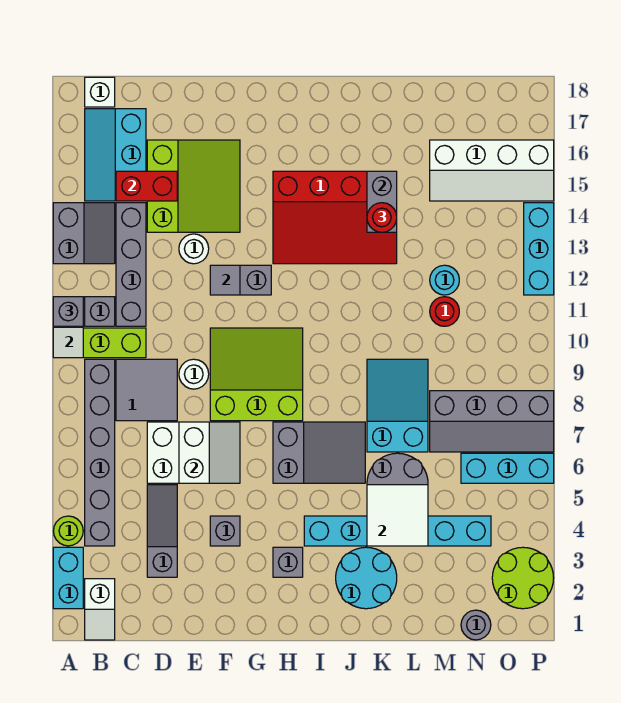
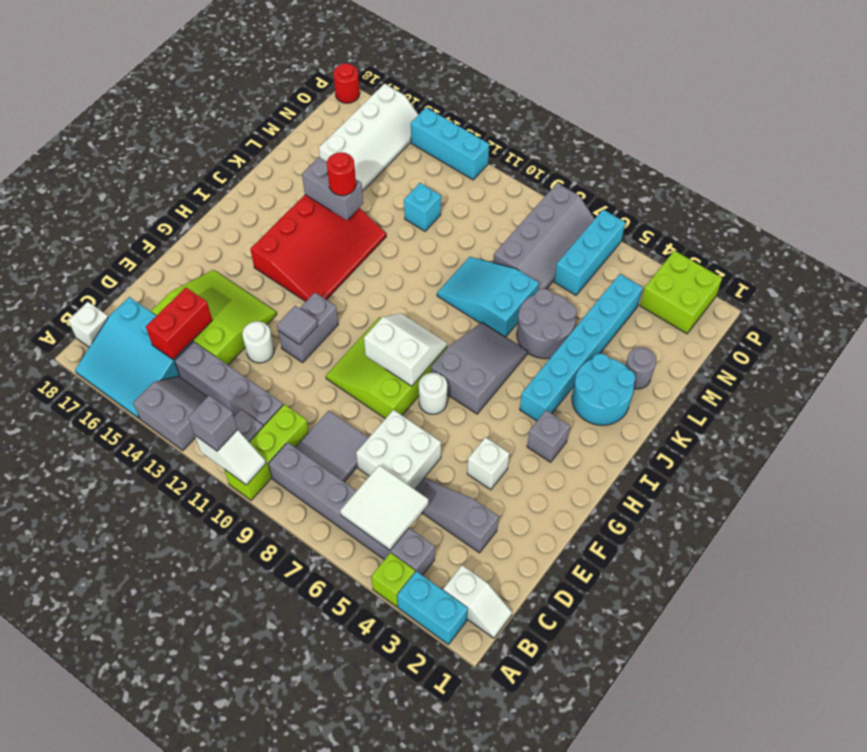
lime 1x1 round brick [54,516,83,546] -> lime 1x1 brick [371,553,415,607]
cyan 2x3 slope [85,109,146,201] -> cyan 3x3 slope [75,297,193,418]
white 2x2 slope [179,422,240,483] -> white 2x2 slope moved to [364,313,447,386]
white 1x1 round brick [179,359,209,389] -> white 1x1 round brick moved to [419,373,447,414]
grey 1x1 brick [210,516,240,546] -> white 1x1 brick [467,437,509,490]
white 2x2 tile [367,485,428,546] -> white 2x2 tile moved to [340,465,428,550]
red 1x1 round brick [430,297,459,326] -> red 1x1 round brick moved to [333,63,360,103]
cyan 1x1 round brick [430,265,459,295] -> cyan 1x1 brick [404,183,441,231]
grey 1x1 round brick [461,610,491,640] -> grey 1x1 round brick moved to [625,347,656,389]
lime 2x2 round brick [492,547,554,609] -> lime 2x2 brick [640,251,722,334]

